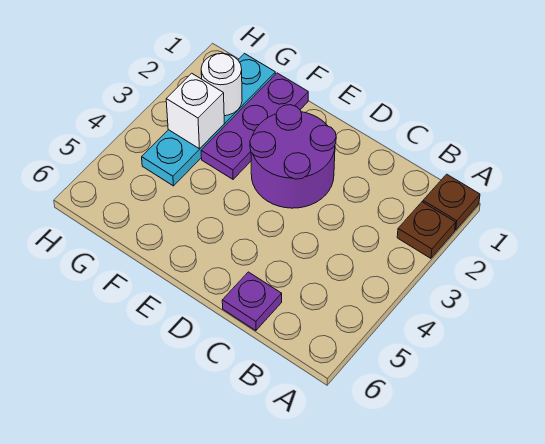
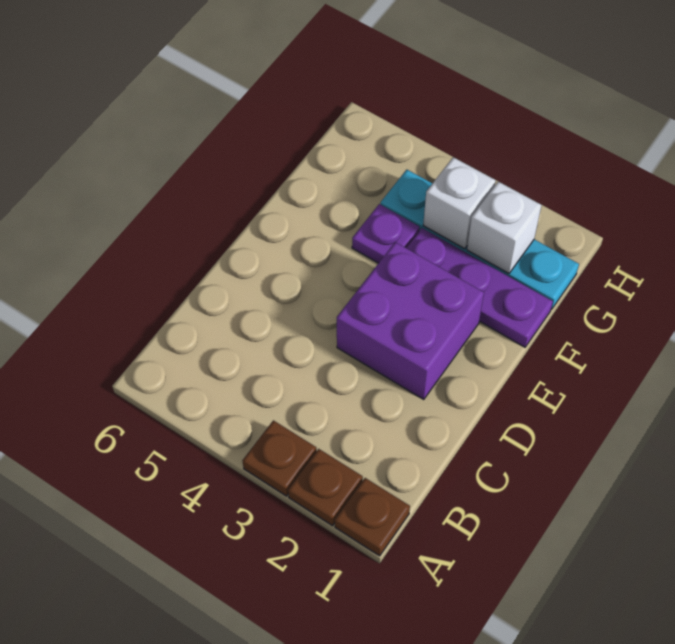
none -> brown 1x1 plate [242,420,317,496]
purple 1x1 plate [222,272,282,331] -> purple 1x1 plate moved to [352,204,420,263]
purple 2x2 round brick [250,105,336,208] -> purple 2x2 brick [337,242,484,400]
white 1x1 round brick [201,53,242,116] -> white 1x1 brick [467,182,541,274]

